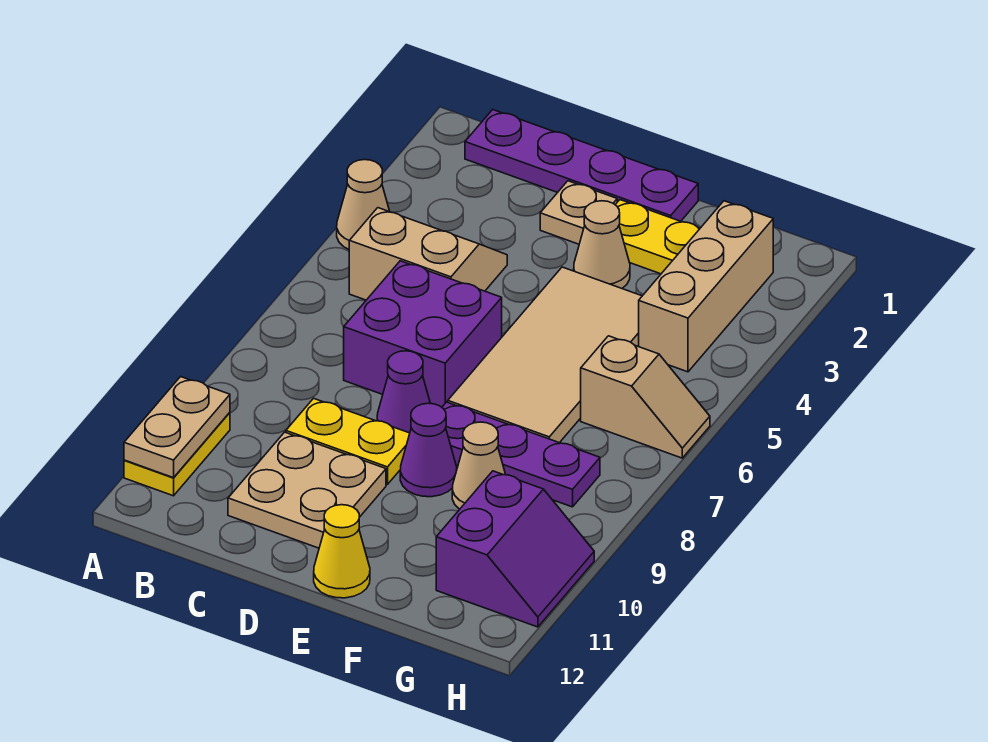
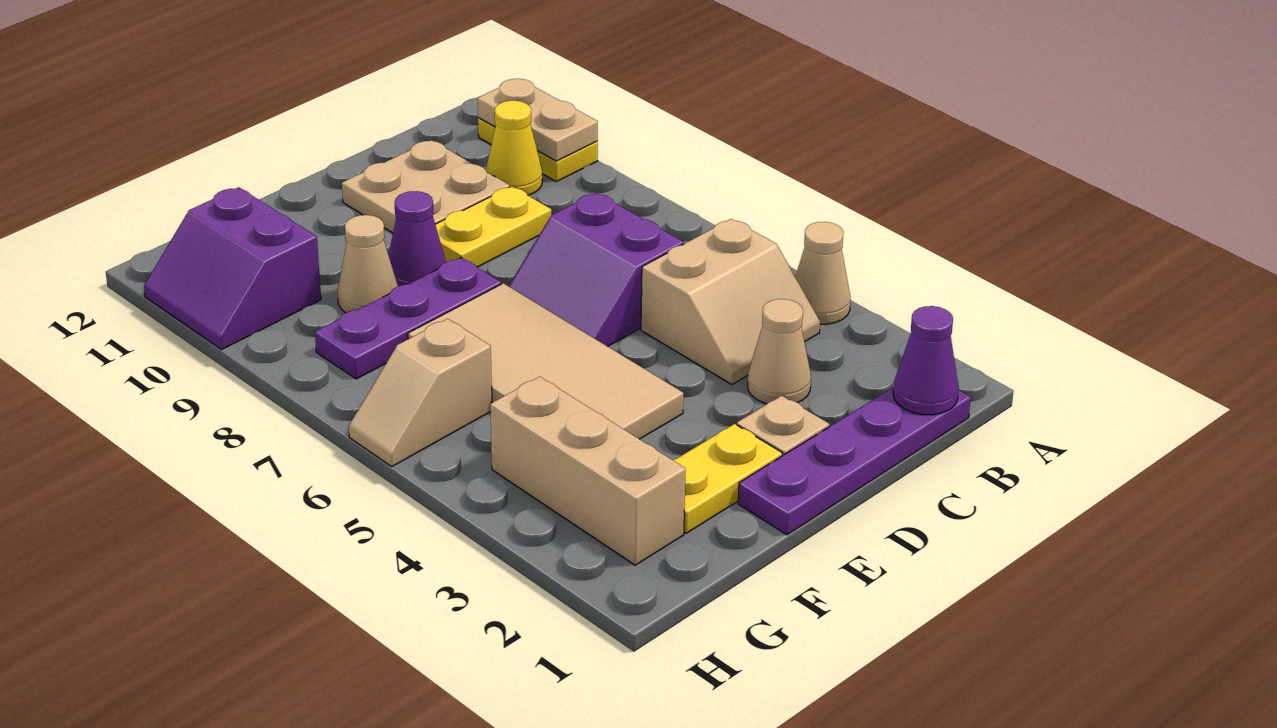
purple 2x2 brick [344,261,502,407] -> purple 2x2 slope [509,193,684,347]
purple 1x1 cone [377,351,430,433] -> purple 1x1 cone moved to [893,306,959,415]
tan 1x1 cone [574,201,630,288] -> tan 1x1 cone moved to [748,299,811,404]
yellow 1x1 cone [314,505,370,598] -> yellow 1x1 cone moved to [486,101,542,195]

